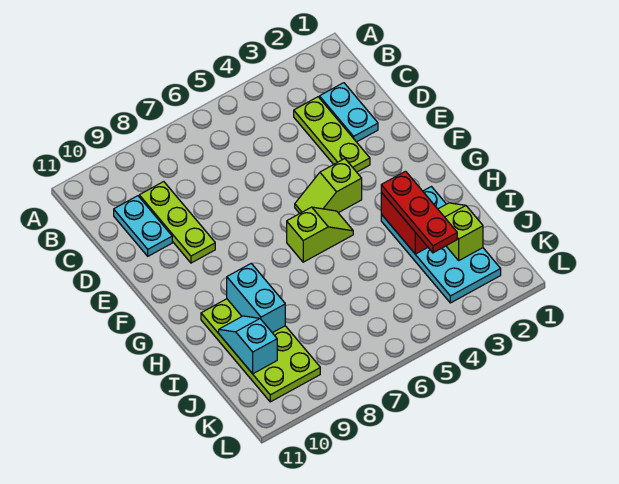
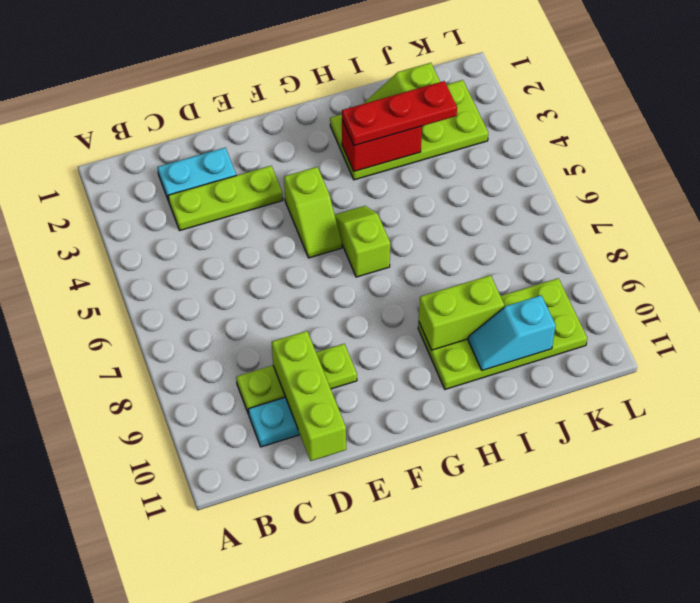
none -> lime 1x3 brick [272,331,346,461]
cyan 2x4 plate [381,187,501,303] -> lime 2x4 plate [330,80,488,180]
cyan 1x2 brick [227,263,285,333] -> lime 1x2 brick [419,275,504,350]

